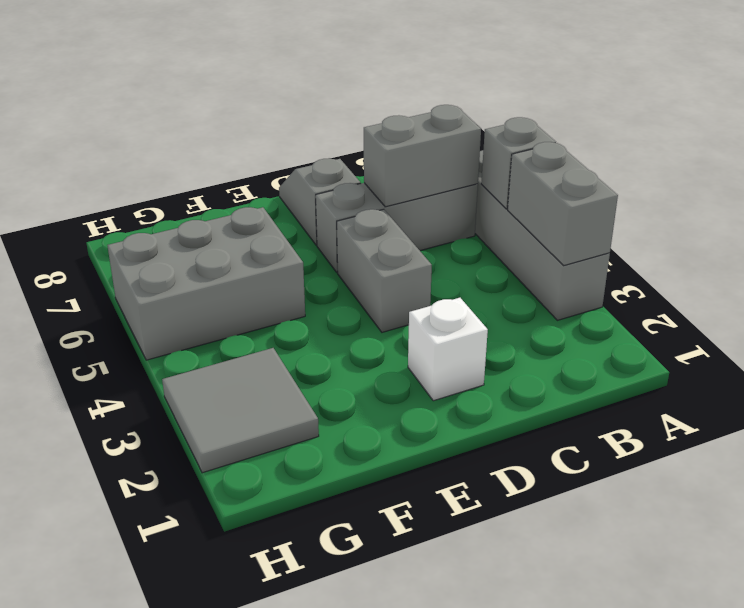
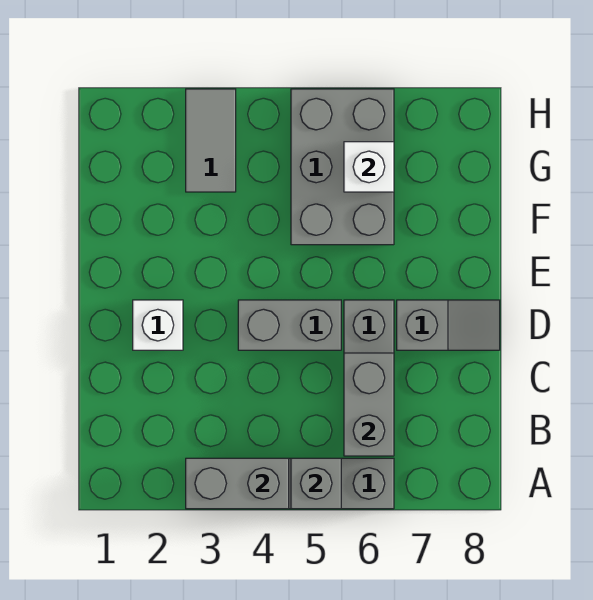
grey 2x2 tile [162,348,319,473] -> grey 1x2 tile [186,89,236,192]
none -> white 1x1 brick [344,142,394,192]

